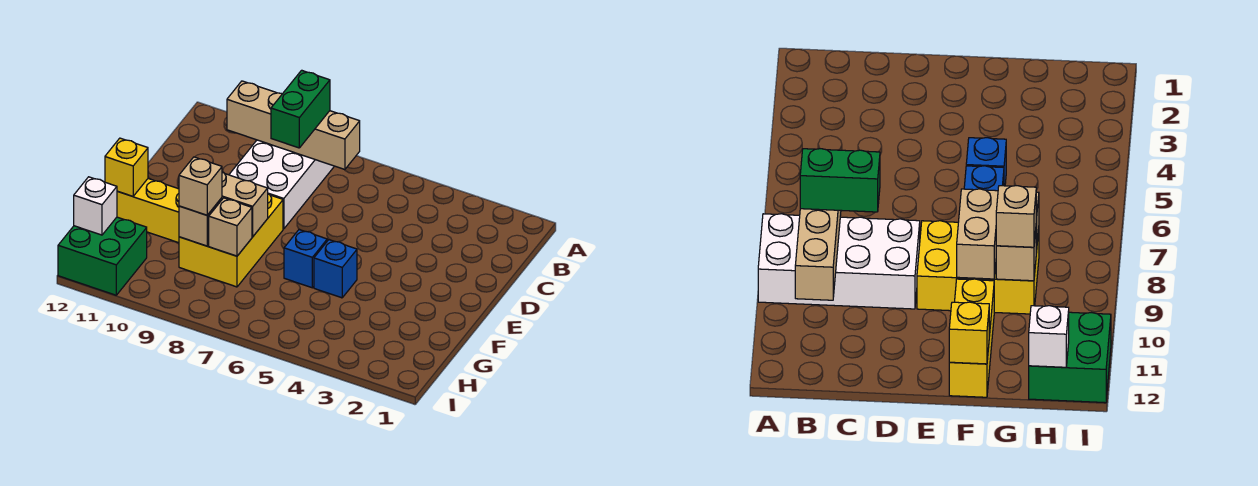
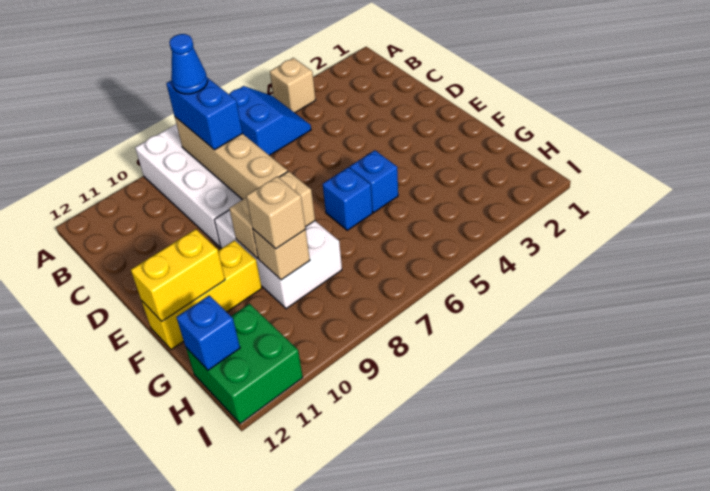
none -> blue 2x2 slope [229,86,311,156]
tan 1x4 brick [227,81,360,170] -> tan 1x4 brick turned to [175,117,288,200]
green 1x2 brick [271,70,330,148] -> blue 1x2 brick [166,78,243,150]
none -> blue 1x1 cone [169,34,208,94]
yellow 2x3 brick [179,194,283,287] -> white 2x3 brick [214,210,342,309]
yellow 1x1 brick [105,138,148,196] -> yellow 1x2 brick [131,229,225,321]
tan 1x1 brick [209,198,252,256] -> tan 1x1 brick moved to [270,58,316,113]
white 1x1 brick [74,177,117,235] -> blue 1x1 brick [177,295,240,370]

